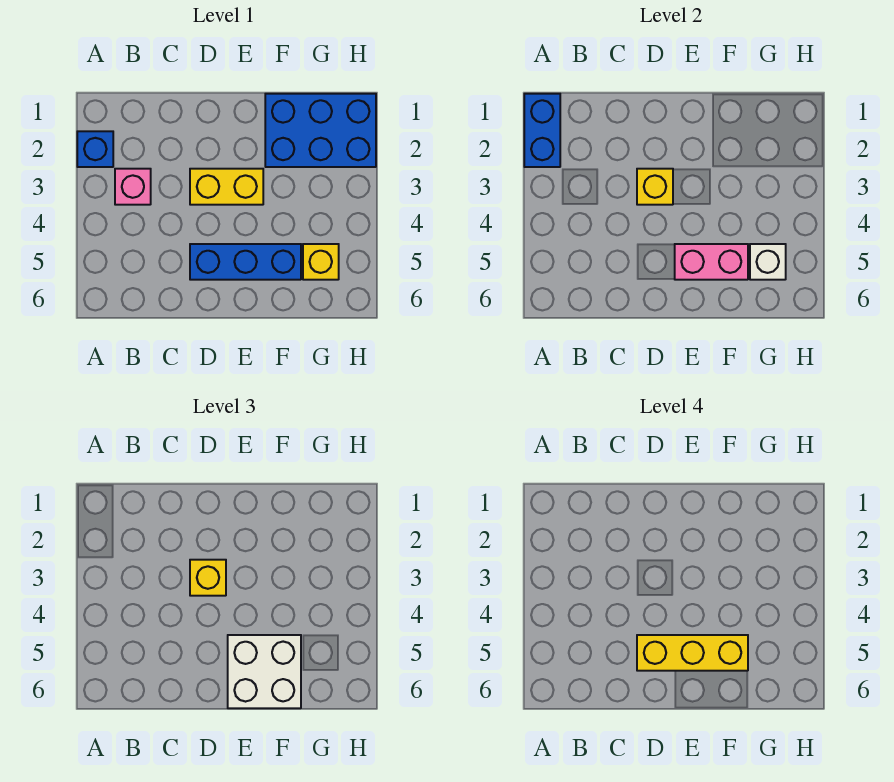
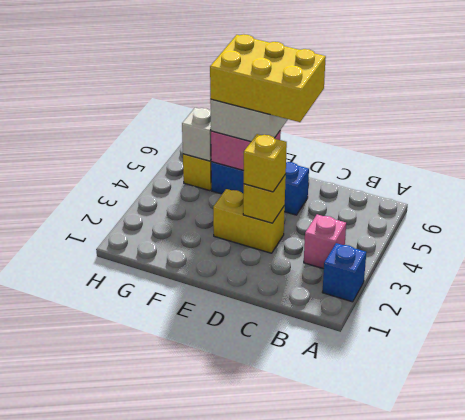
blue 1x2 brick [524,94,560,167] -> none
yellow 1x3 brick [637,635,748,671] -> yellow 2x3 brick [210,34,326,122]
blue 2x3 brick [265,94,376,167] -> none

